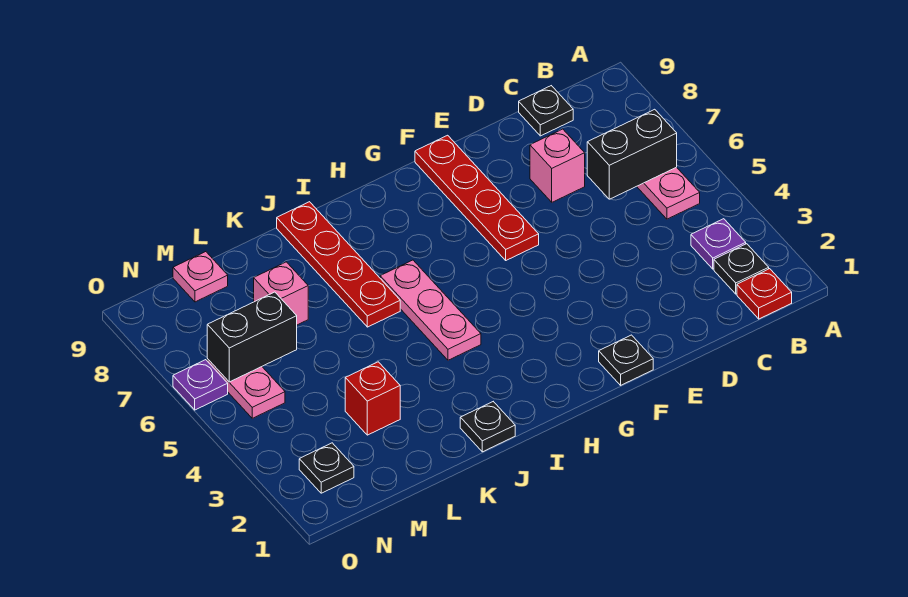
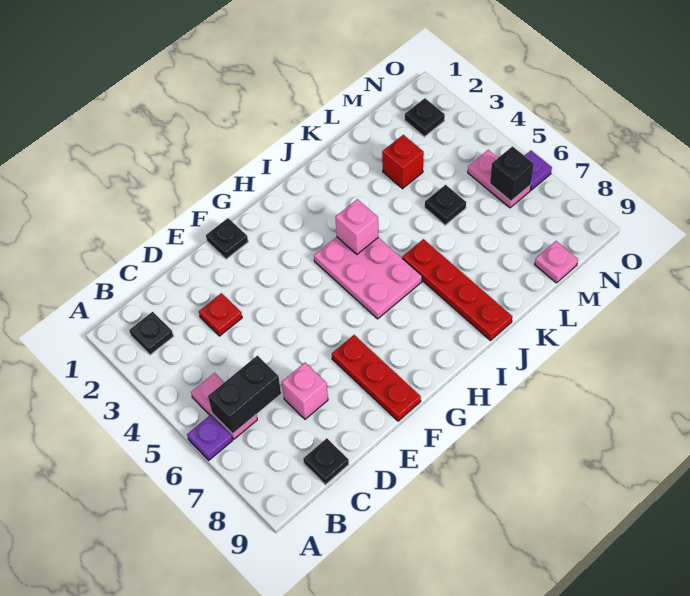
red 1x1 plate [737,269,792,319] -> red 1x1 plate moved to [199,293,242,336]
purple 1x1 plate [691,219,746,269] -> purple 1x1 plate moved to [187,415,233,460]
red 1x4 plate [415,135,539,260] -> red 1x3 plate [332,335,421,421]
pink 1x3 plate [380,260,481,360] -> pink 2x3 plate [314,237,422,319]
black 1x1 plate [460,402,515,452] -> black 1x1 plate moved to [425,185,466,225]
pink 1x1 brick [254,262,308,325] -> pink 1x1 brick moved to [336,199,378,254]
black 1x2 brick [207,292,297,382] -> black 1x1 brick [490,146,534,201]

